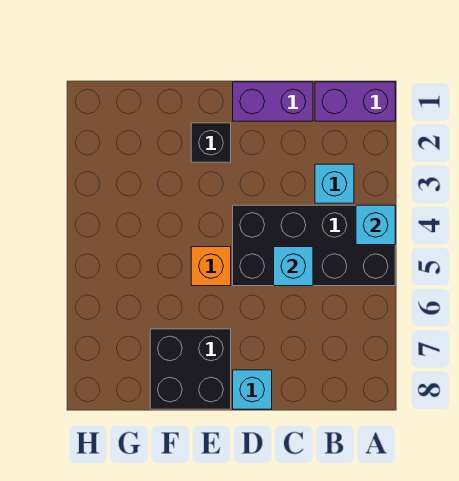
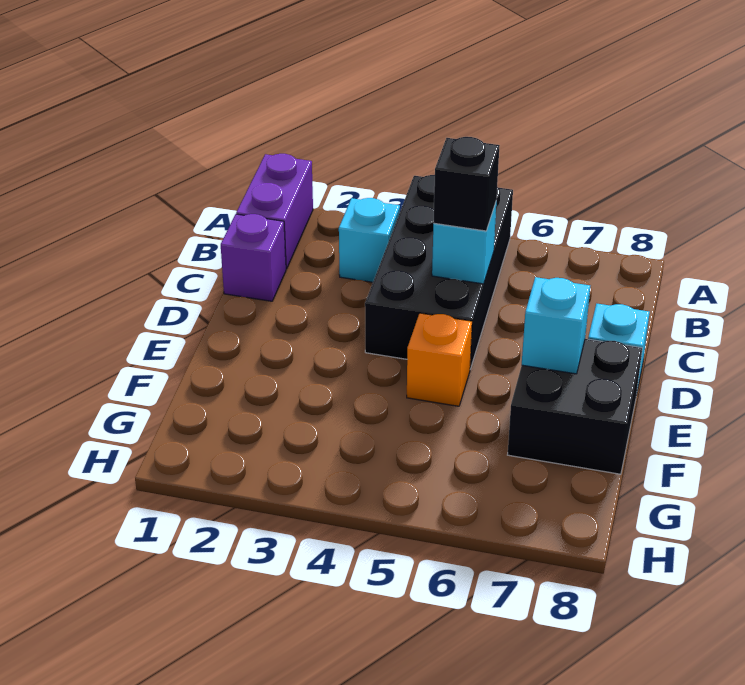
cyan 1x1 brick [356,205,395,245] -> cyan 1x1 brick moved to [522,277,591,374]
purple 1x2 brick [233,82,313,121] -> purple 1x1 brick [221,214,286,301]
black 1x1 brick [191,123,231,162] -> black 1x1 brick moved to [433,137,500,231]

